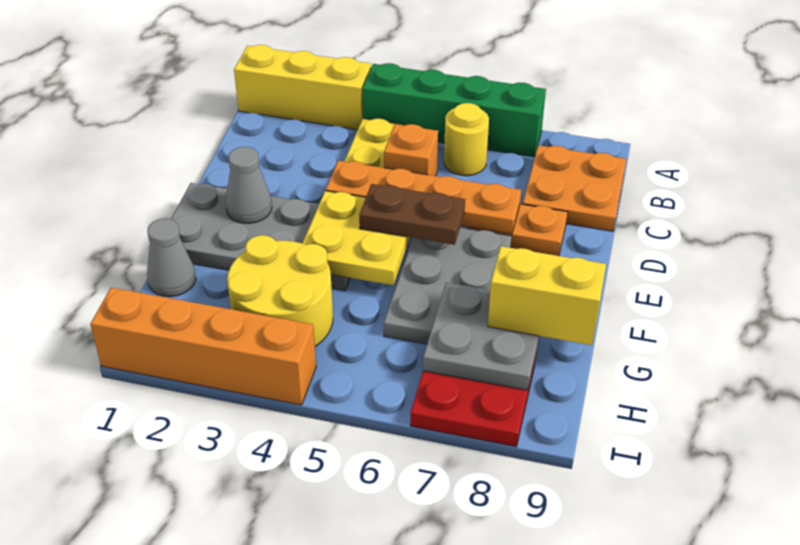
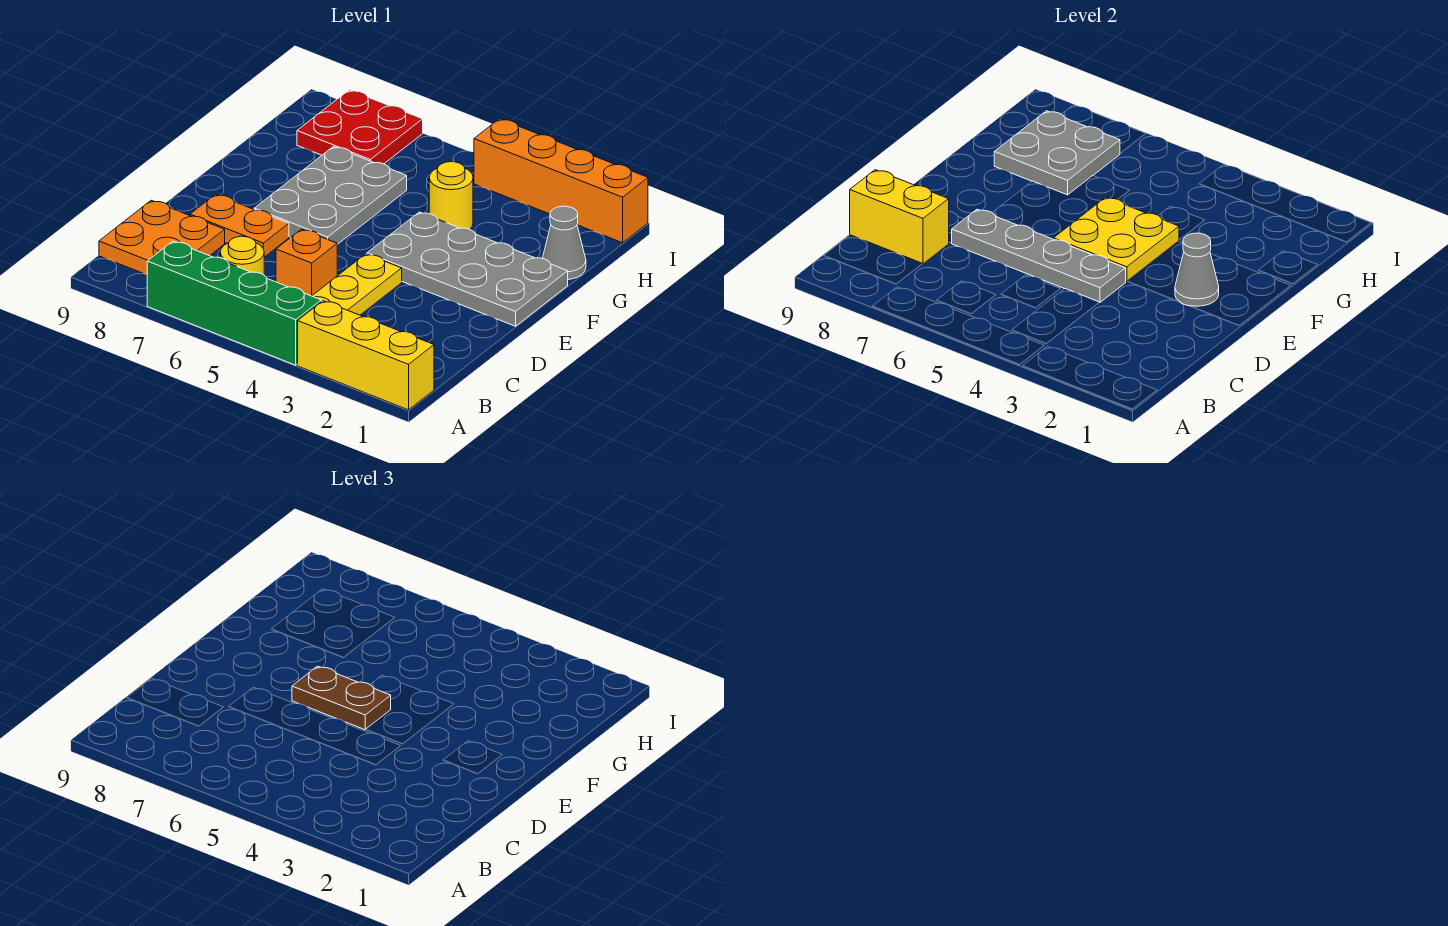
orange 1x4 plate [326,161,521,234] -> grey 1x4 plate [952,209,1126,302]
yellow 2x2 round brick [227,235,333,346] -> yellow 1x1 round brick [429,162,473,229]
yellow 1x2 brick [488,246,606,345] -> yellow 1x2 brick moved to [850,170,949,264]

